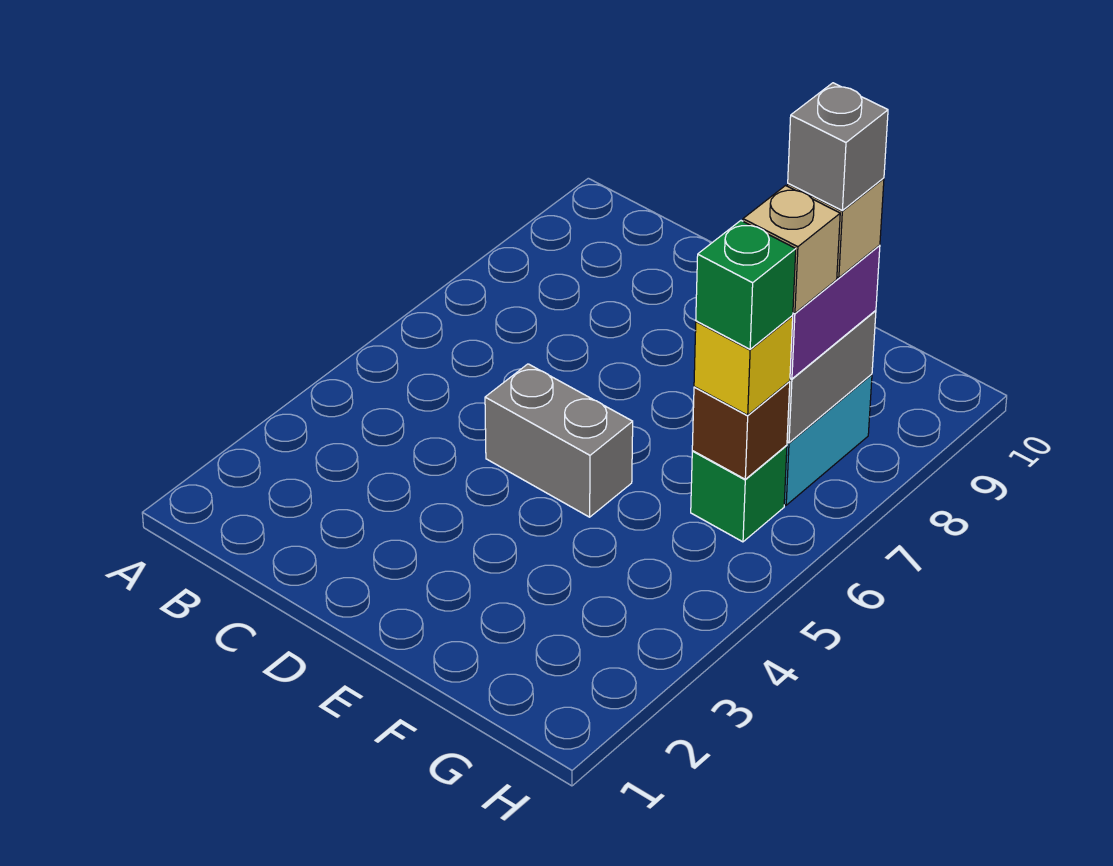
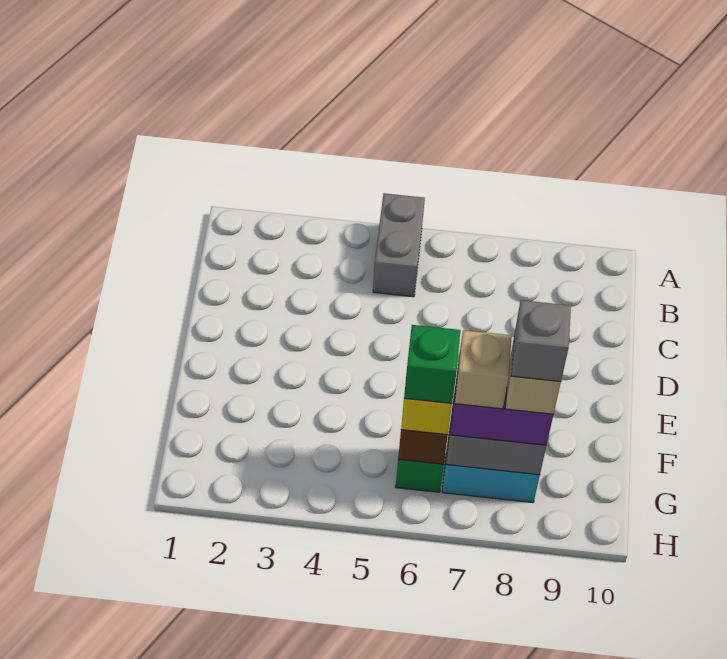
grey 1x2 brick [485,364,633,517] -> grey 1x2 brick moved to [373,193,425,297]

